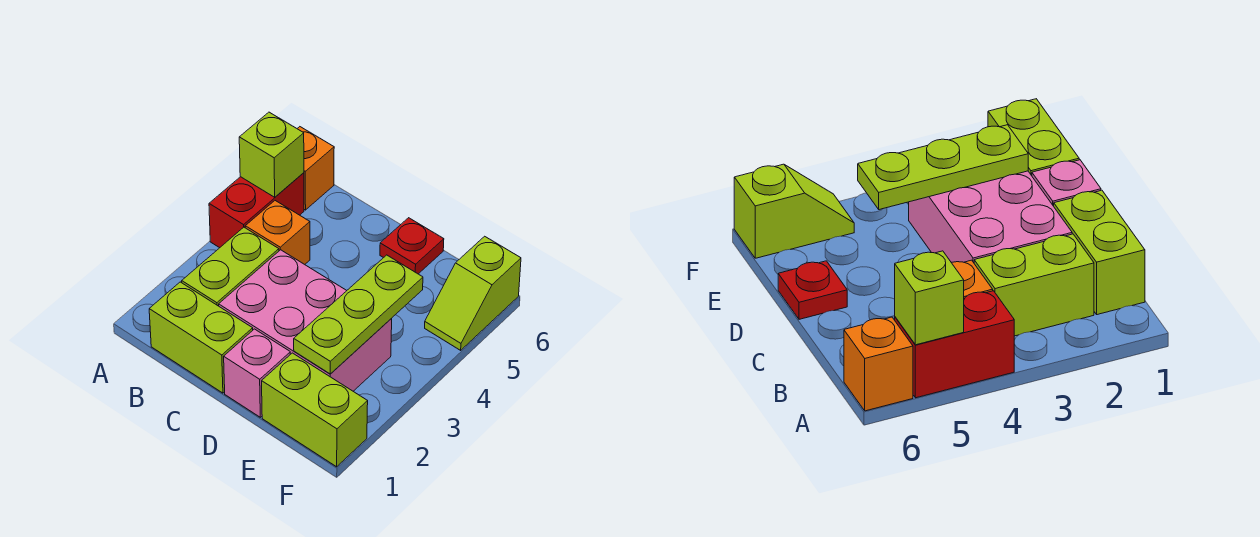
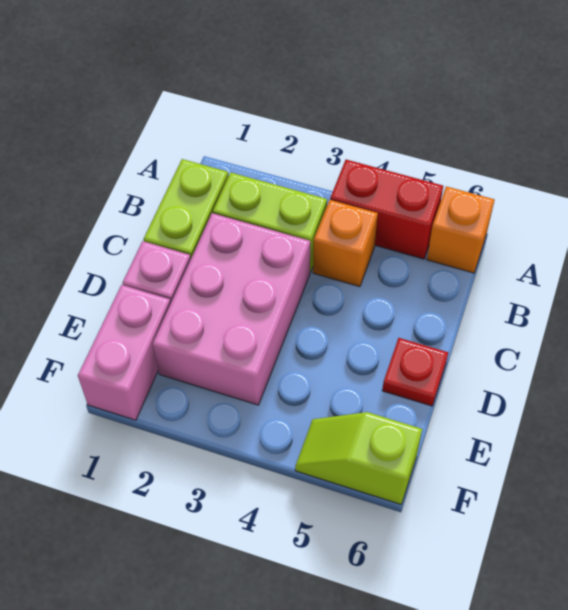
lime 1x1 brick [239,112,304,197] -> none
lime 1x2 brick [262,353,368,467] -> pink 1x2 brick [78,285,171,420]
lime 1x3 plate [294,255,423,374] -> none

